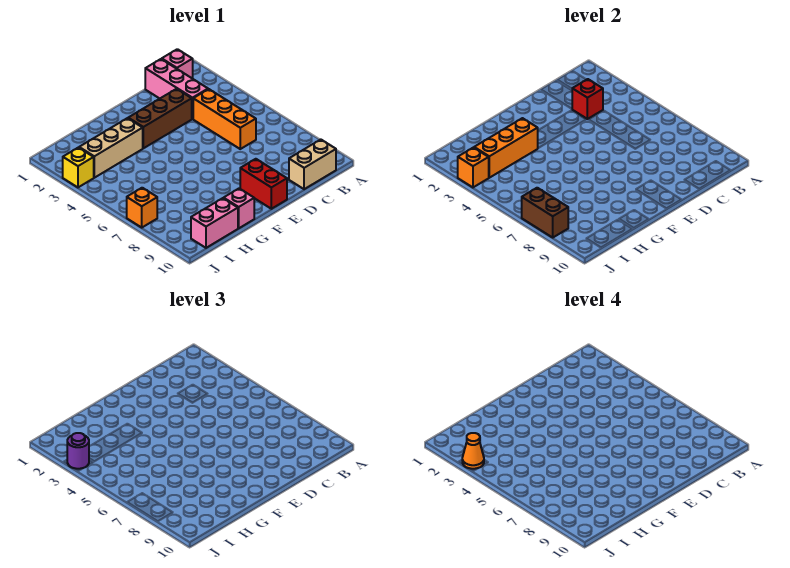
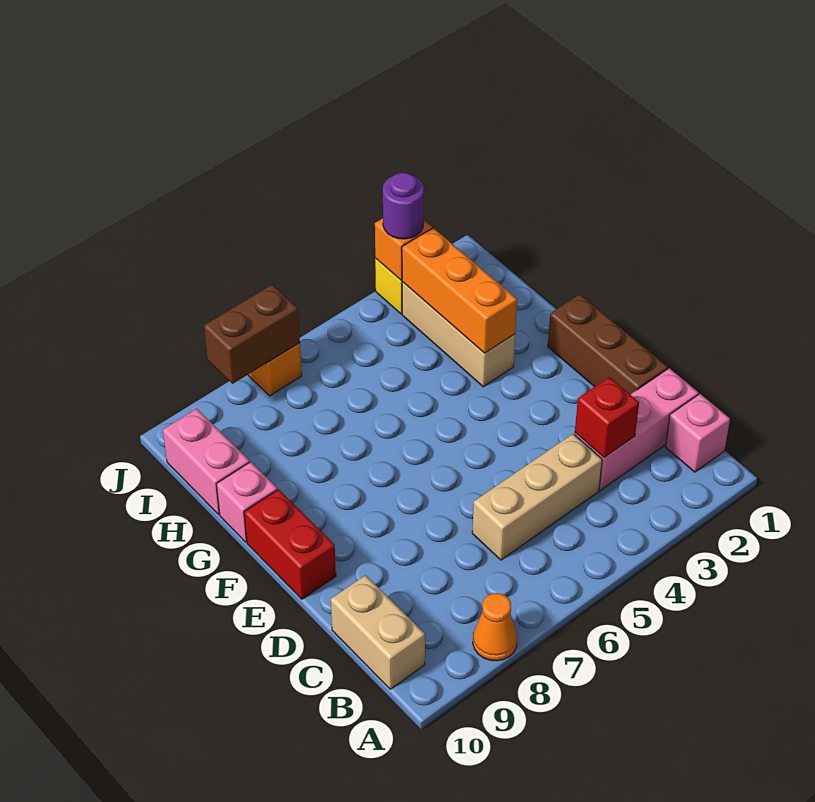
orange 1x3 brick [193,89,256,149] -> tan 1x3 brick [472,434,602,560]
brown 1x3 brick [128,89,192,148] -> brown 1x3 brick moved to [548,294,668,394]
red 1x2 brick [240,159,287,209] -> red 1x2 brick turned to [244,489,336,599]
orange 1x1 cone [462,433,484,469] -> orange 1x1 cone moved to [473,593,517,661]

